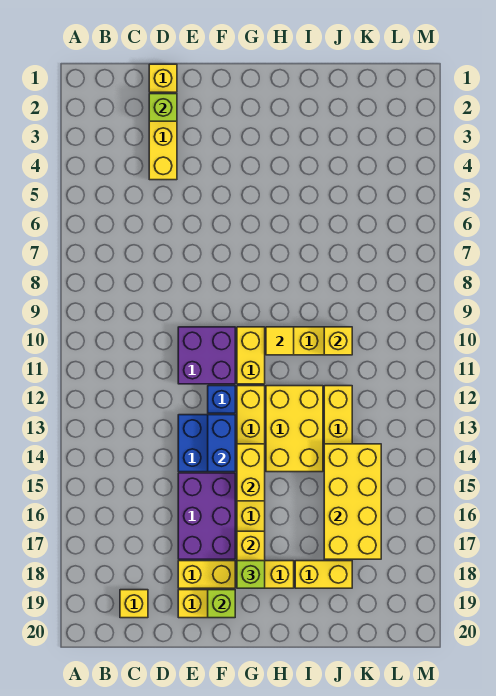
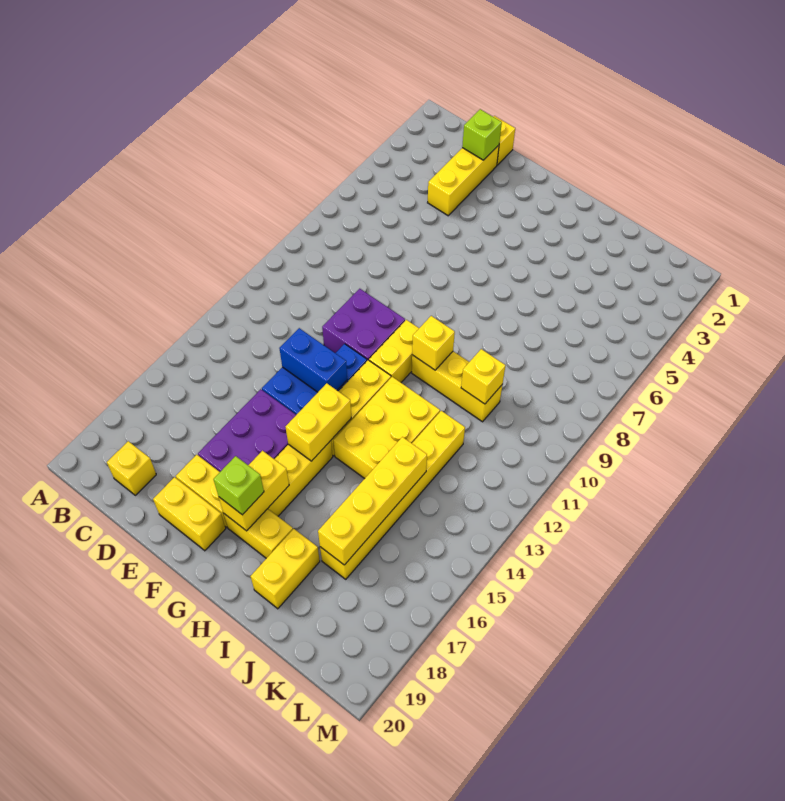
blue 1x2 brick [208,415,235,472] -> blue 1x2 brick turned to [279,328,347,392]
lime 1x1 brick [208,590,235,618] -> none
yellow 1x1 tile [266,327,294,355] -> yellow 1x1 brick [412,316,455,370]
yellow 1x2 brick [295,561,352,588] -> yellow 1x2 brick turned to [251,529,320,609]
yellow 2x4 brick [324,444,381,559] -> yellow 1x4 brick [318,437,427,565]

